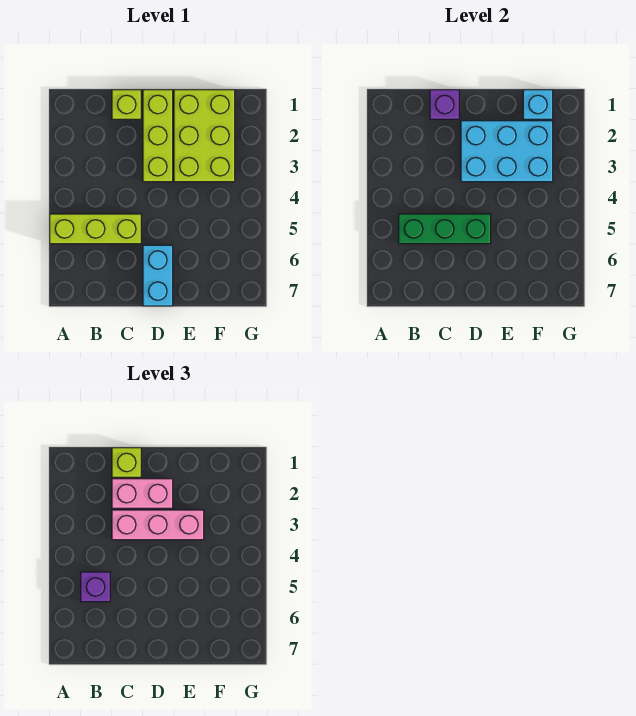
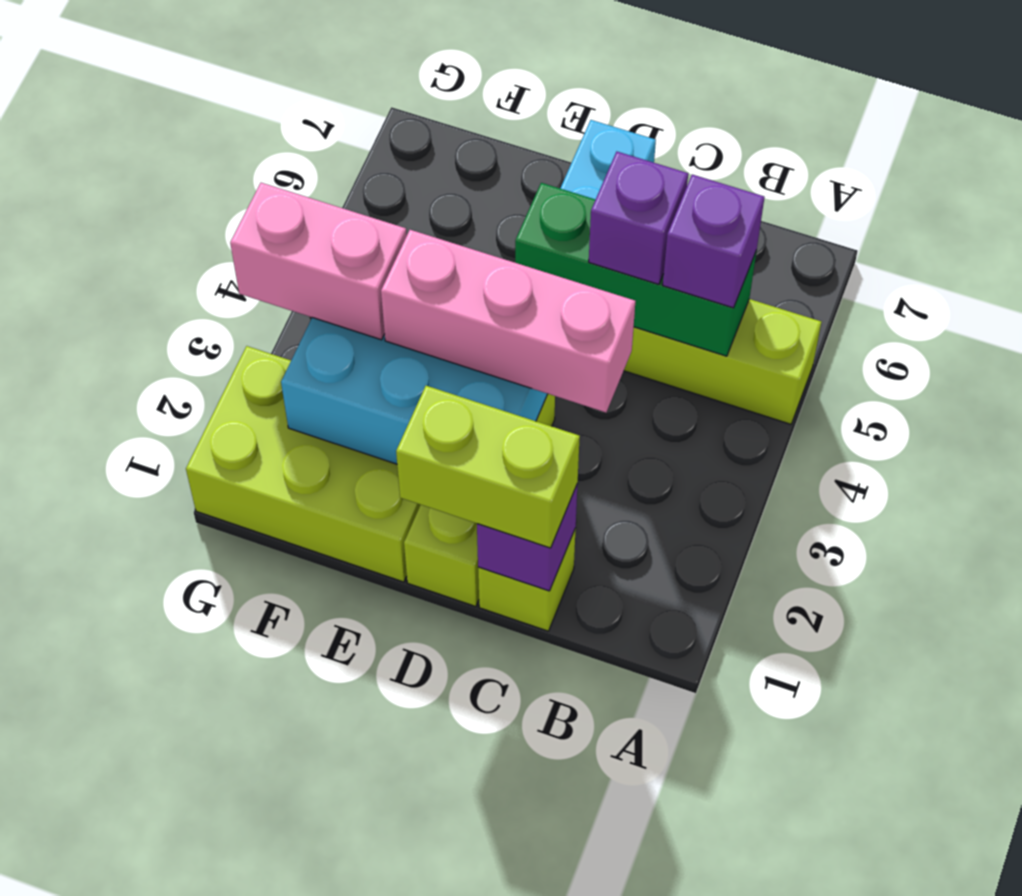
lime 1x1 brick [112,448,141,477] -> lime 1x2 brick [396,386,580,548]
pink 1x2 brick [112,479,173,508] -> pink 1x2 brick moved to [230,183,407,340]
none -> purple 1x1 brick [589,152,688,284]
lime 2x3 brick [174,90,235,182] -> lime 2x3 brick turned to [186,346,420,582]
cyan 1x1 brick [523,90,553,119] -> none

